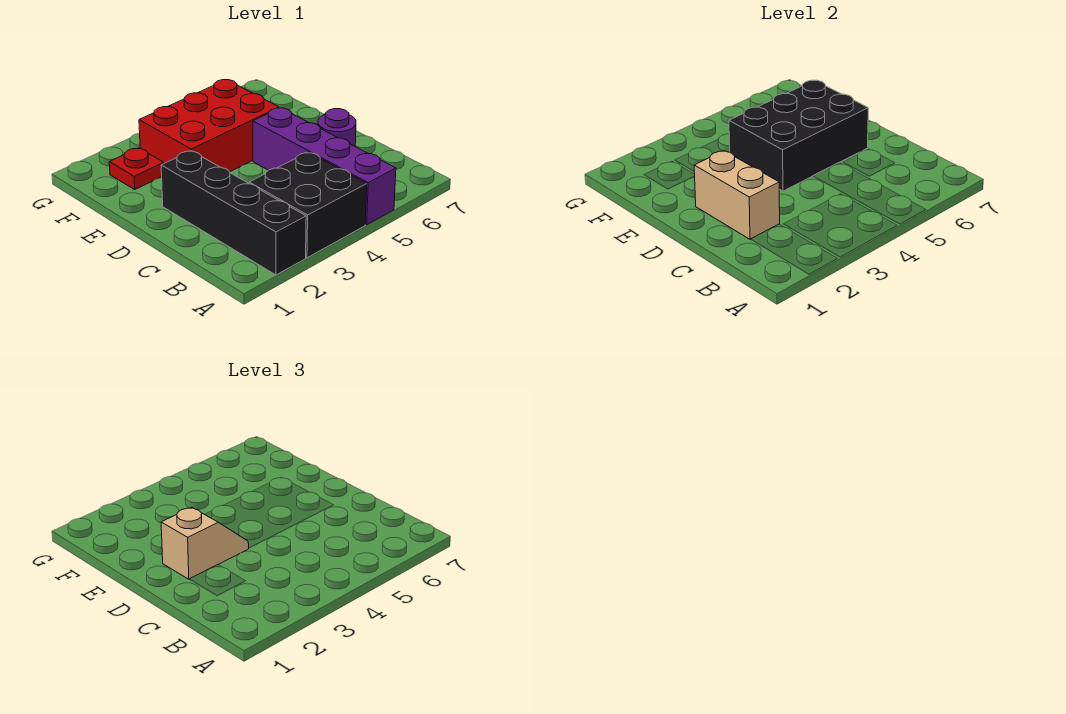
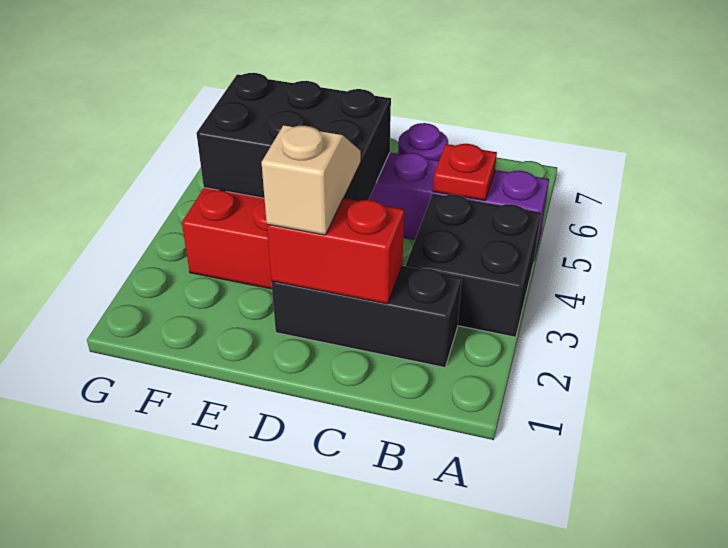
black 1x4 brick [161,151,306,275] -> black 1x3 brick [272,266,462,367]
tan 1x2 brick [694,151,780,239] -> red 1x2 brick [267,198,404,304]
black 2x3 brick [729,80,868,191] -> black 2x3 brick turned to [196,73,391,201]
red 1x1 plate [109,148,164,189] -> red 1x1 plate moved to [433,144,497,201]

